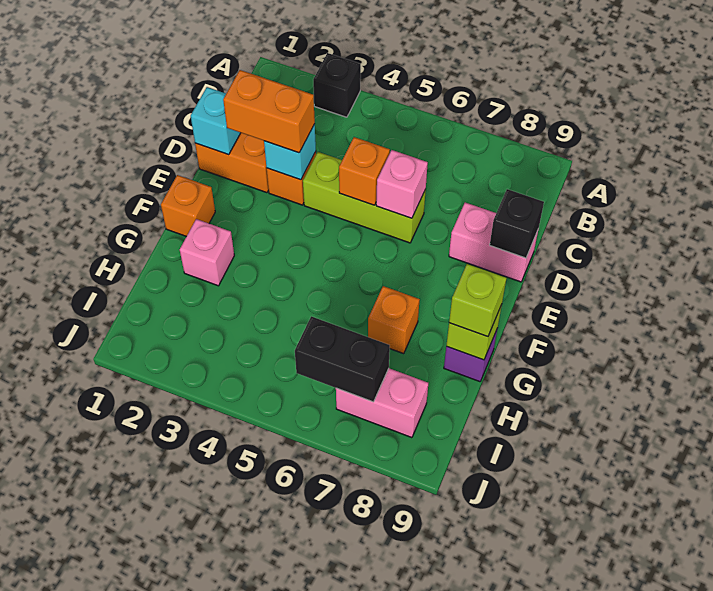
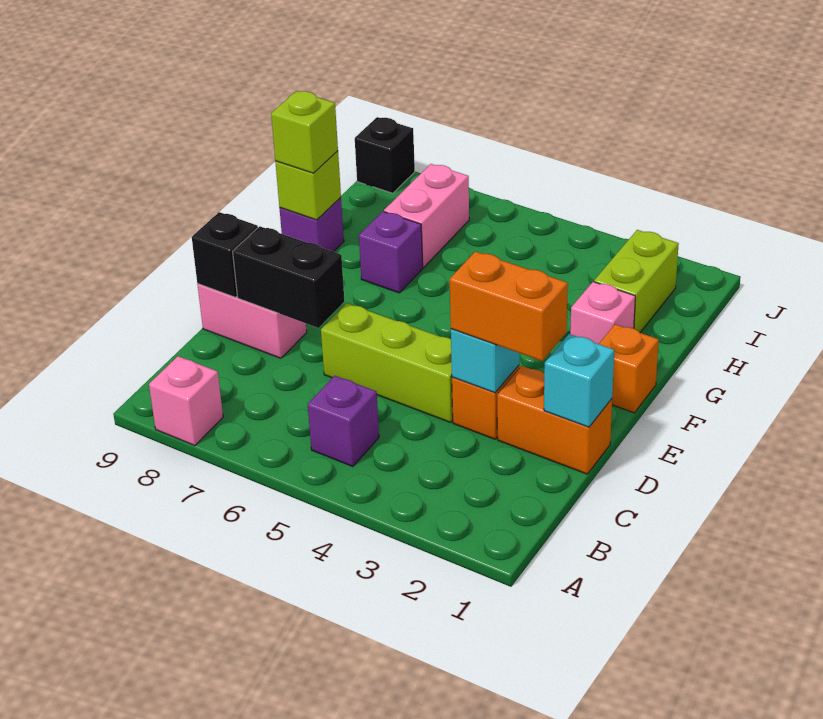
black 1x1 brick [313,53,361,117] -> black 1x1 brick moved to [355,117,415,193]
none -> purple 1x1 brick [308,376,379,467]
orange 1x1 brick [339,137,390,205] -> none
pink 1x1 brick [376,150,428,218] -> pink 1x1 brick moved to [149,356,223,446]
orange 1x1 brick [368,286,420,354] -> purple 1x1 brick [359,211,423,293]
none -> lime 1x2 brick [594,230,679,332]
black 1x2 brick [295,316,390,402] -> black 1x2 brick moved to [233,226,344,328]
pink 1x2 brick [336,368,428,438] -> pink 1x2 brick turned to [384,164,469,267]

